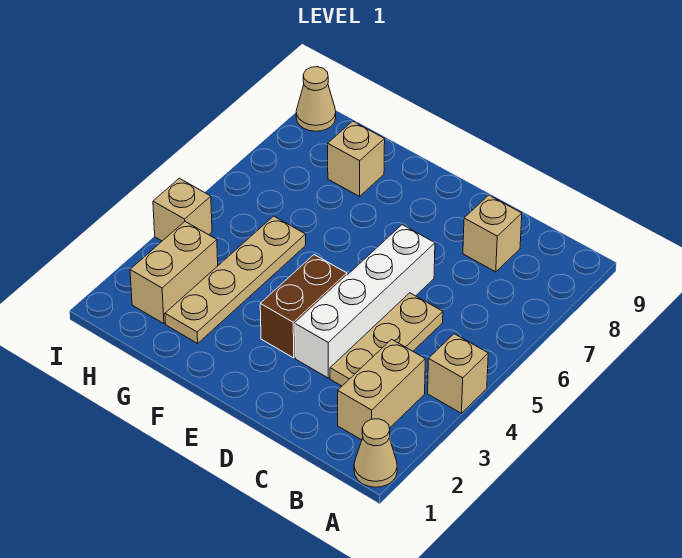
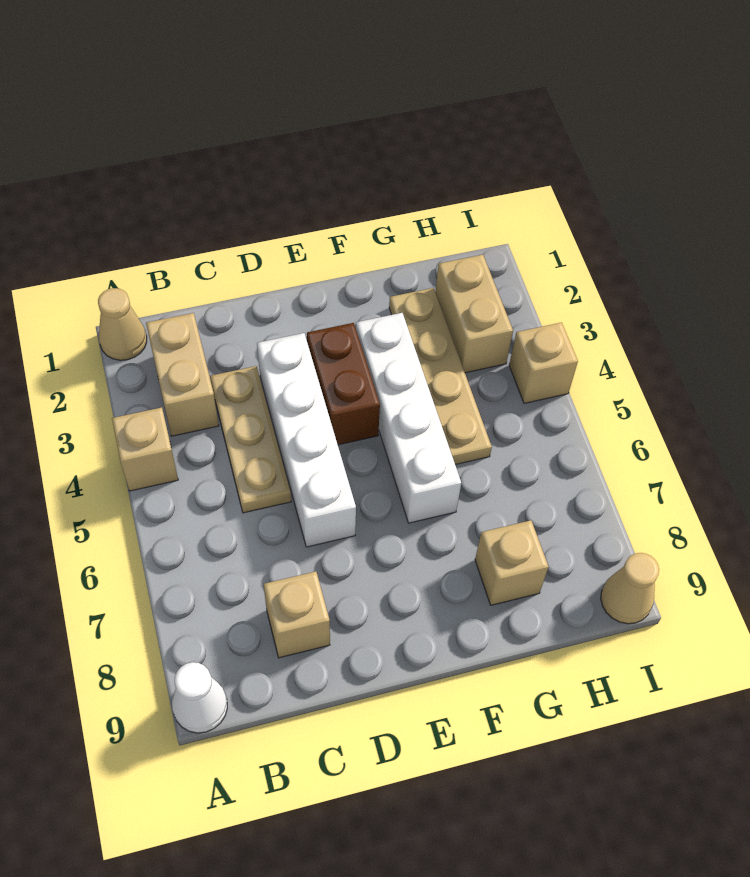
none -> white 1x1 cone [172,662,227,733]
none -> white 1x4 brick [356,313,461,523]

